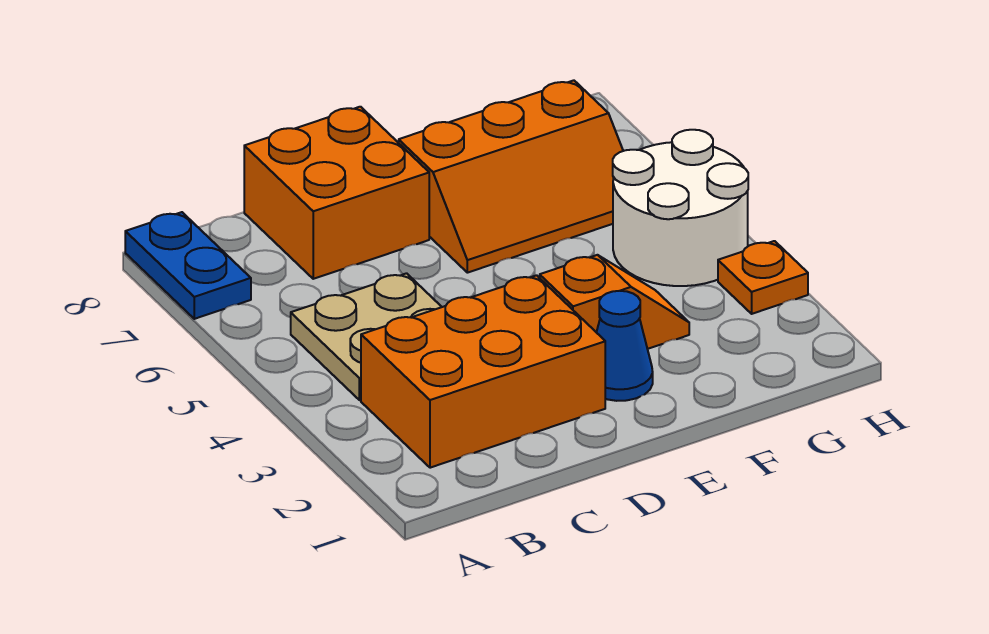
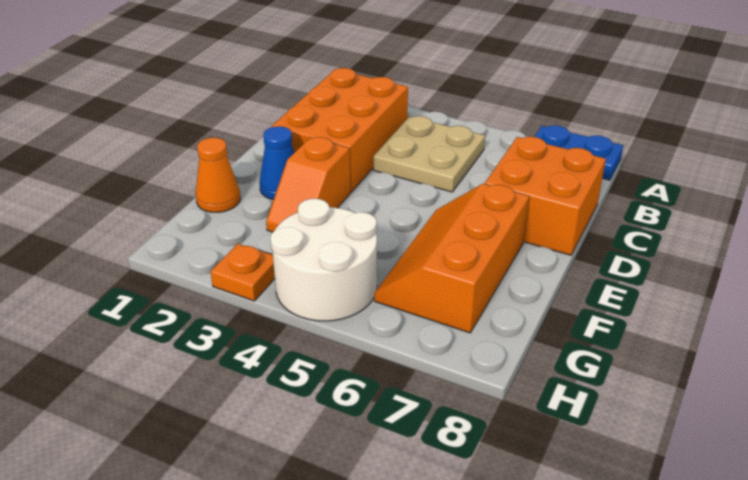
none -> orange 1x1 cone [196,138,240,212]

